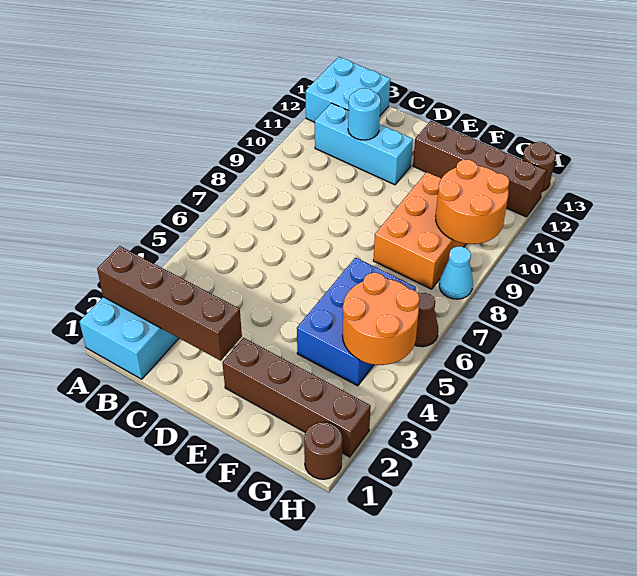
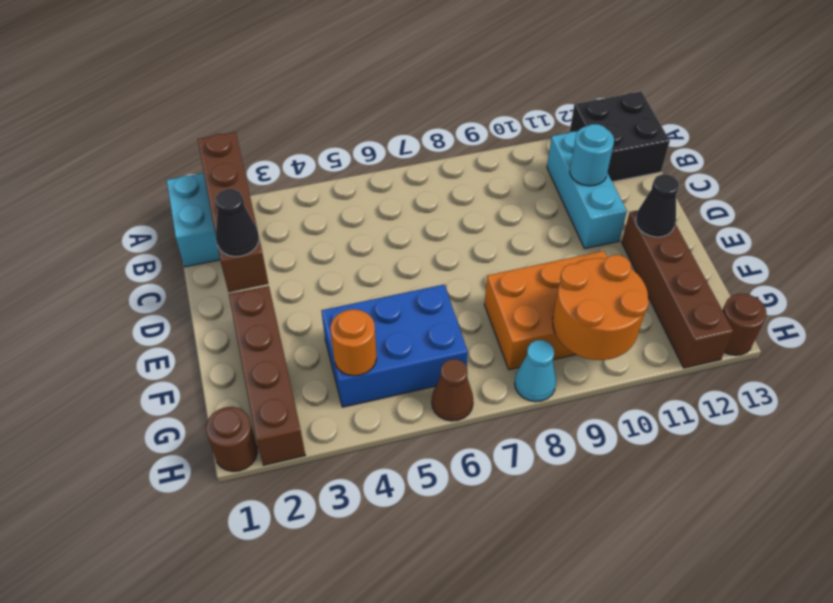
cyan 2x2 brick [306,57,390,122] -> black 2x2 brick [570,92,670,182]
none -> black 1x1 cone [215,189,259,257]
none -> black 1x1 cone [636,174,679,237]
orange 2x2 round brick [342,273,420,365] -> orange 1x1 round brick [331,309,377,376]

